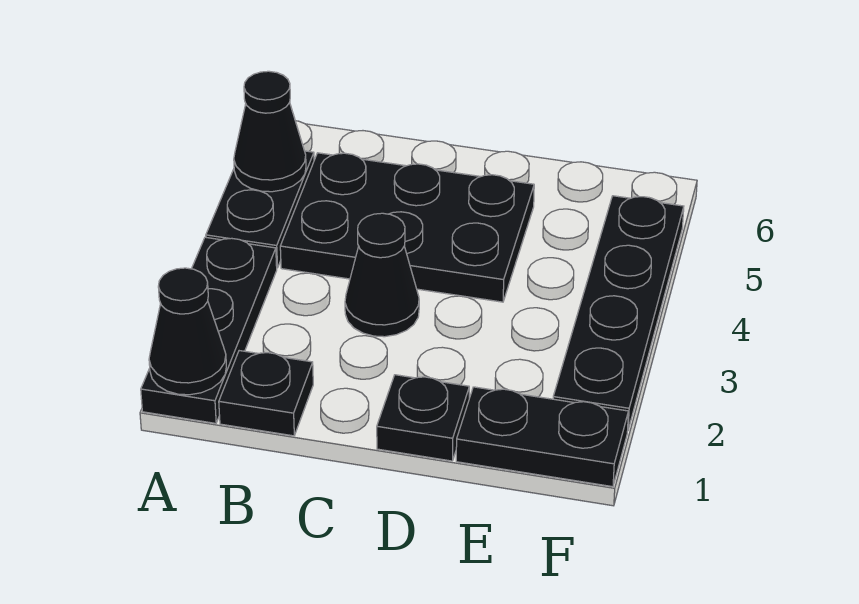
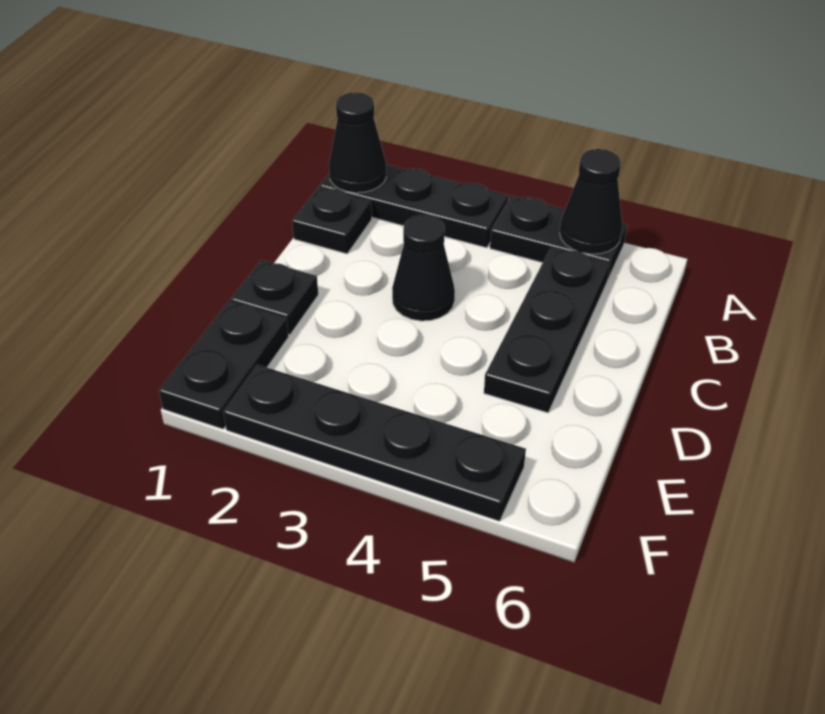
black 2x3 plate [280,153,534,302] -> black 1x3 plate [484,248,610,413]

